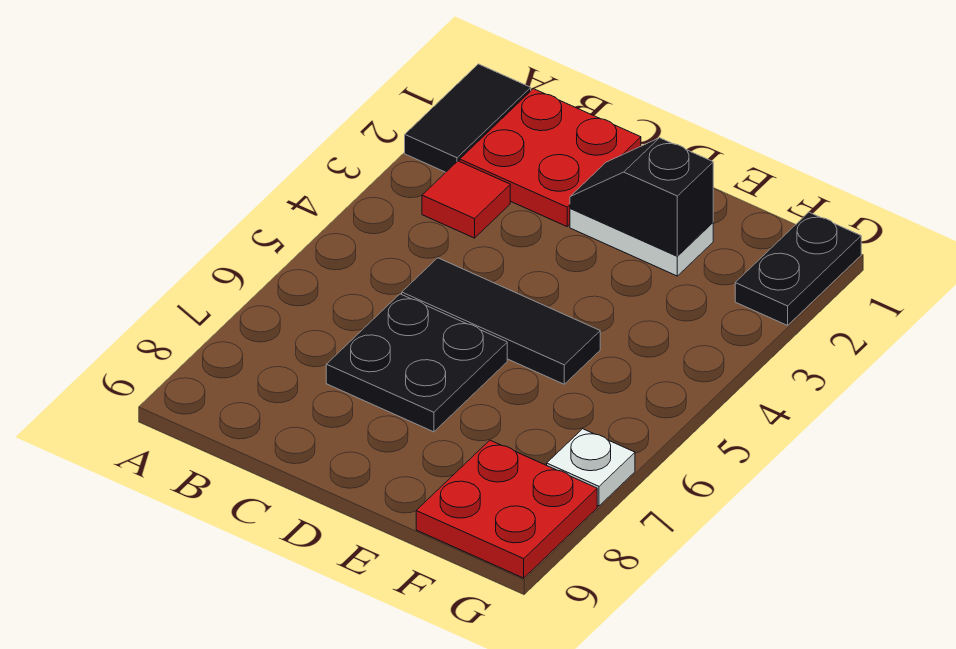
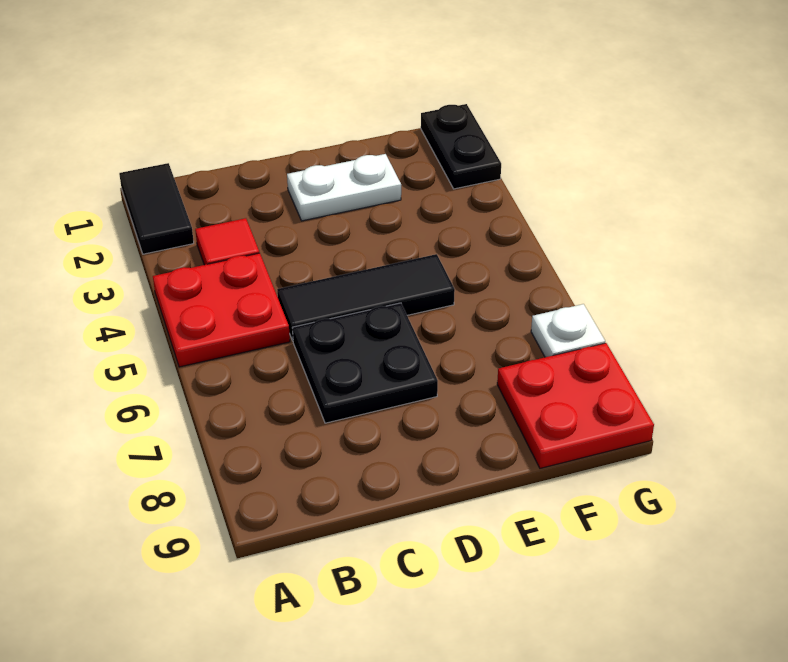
red 2x2 plate [460,89,641,226] -> red 2x2 plate moved to [153,253,290,367]
black 1x2 slope [570,138,713,256] -> none

